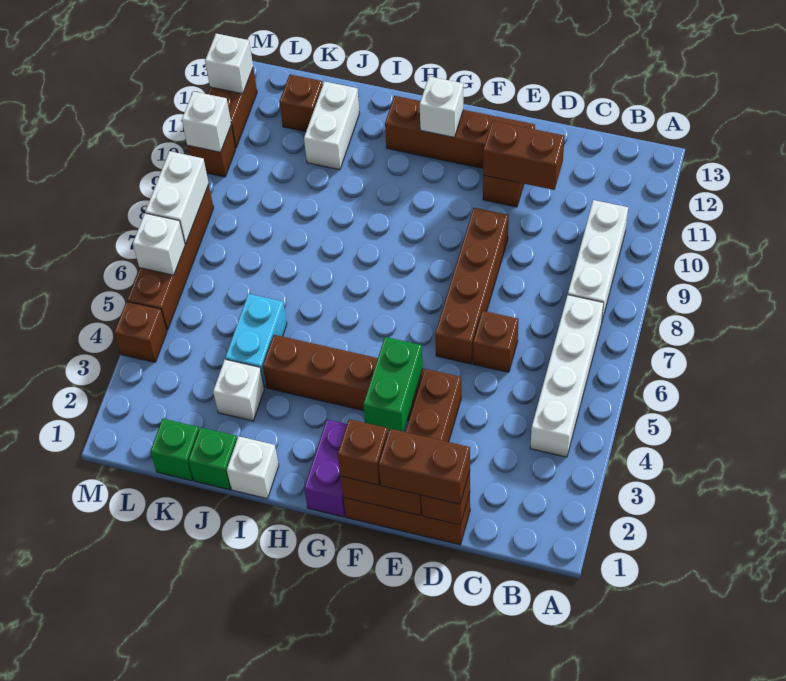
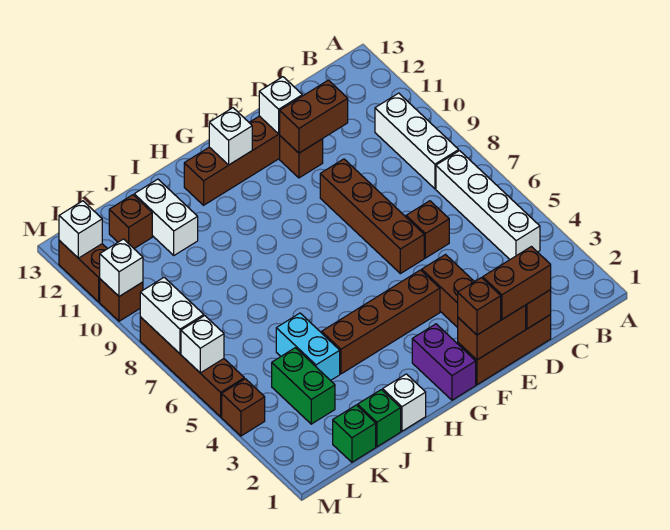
green 1x2 brick [363,337,423,432] -> green 1x2 brick moved to [272,348,335,424]
white 1x1 brick [213,359,264,421] -> white 1x1 brick moved to [259,77,302,134]

